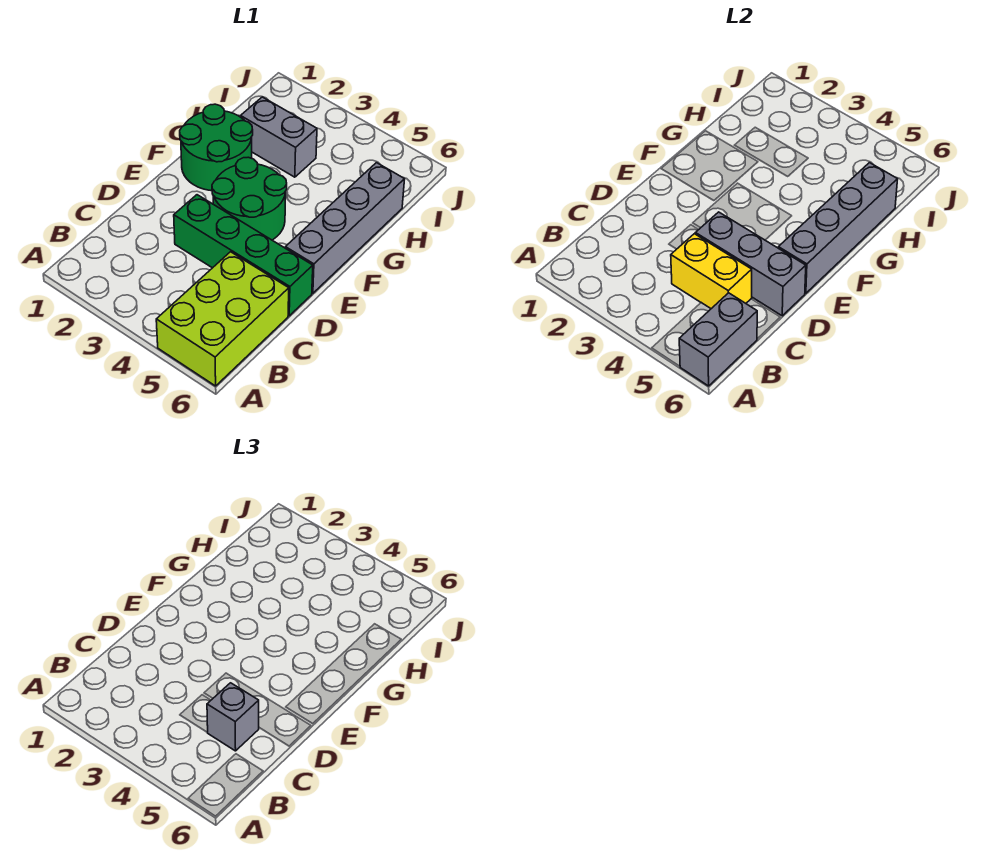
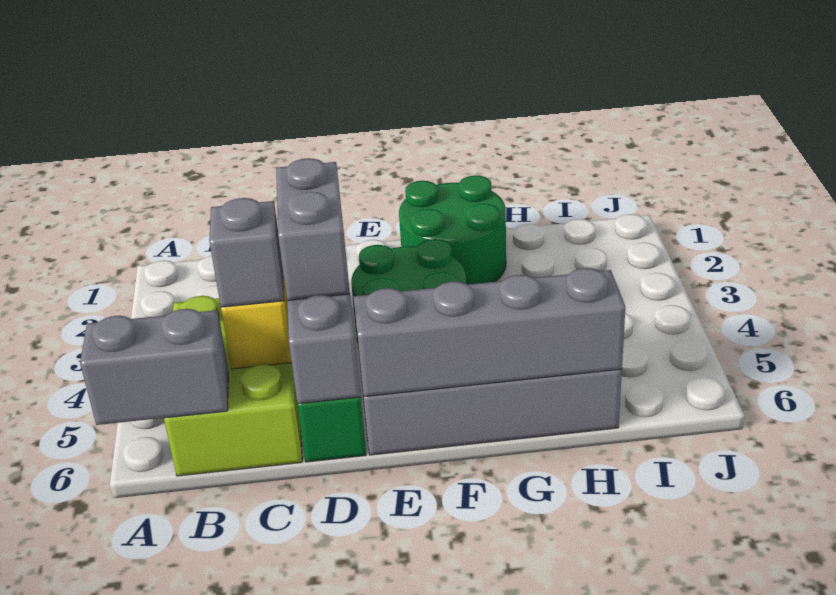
lime 2x3 brick [156,252,289,386] -> lime 2x3 brick turned to [164,296,302,476]
grey 1x2 brick [241,97,317,177] -> grey 1x2 brick moved to [276,158,350,300]

